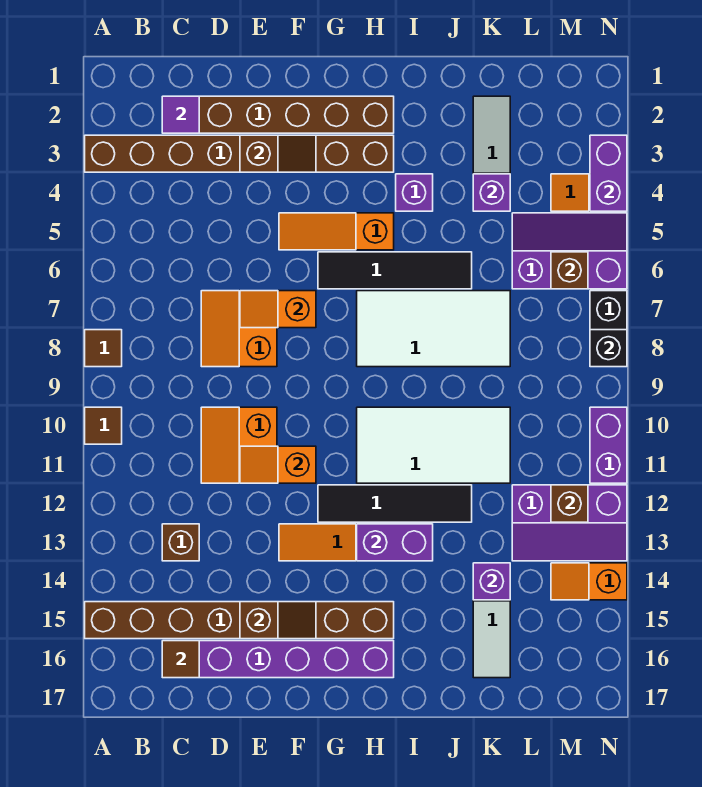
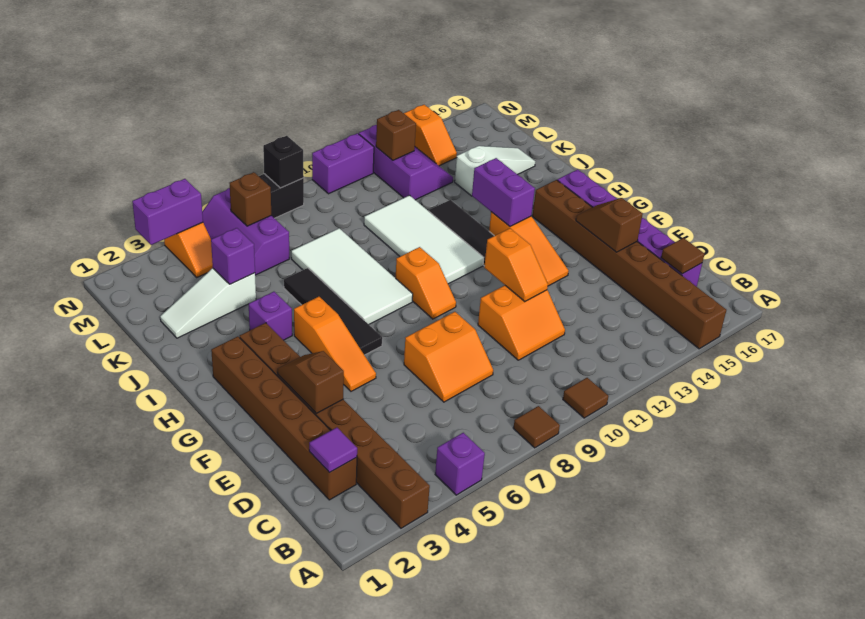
brown 1x1 brick [162,524,199,561] -> none
orange 1x2 slope [240,291,316,328] -> orange 1x2 slope moved to [396,247,456,319]
purple 1x1 brick [473,563,510,600] -> purple 1x1 brick moved to [435,433,485,495]

